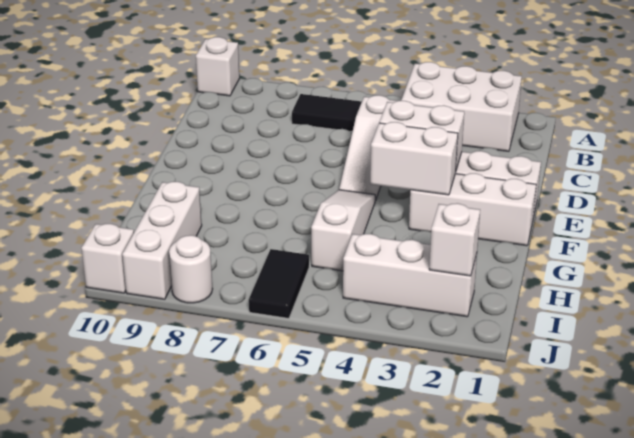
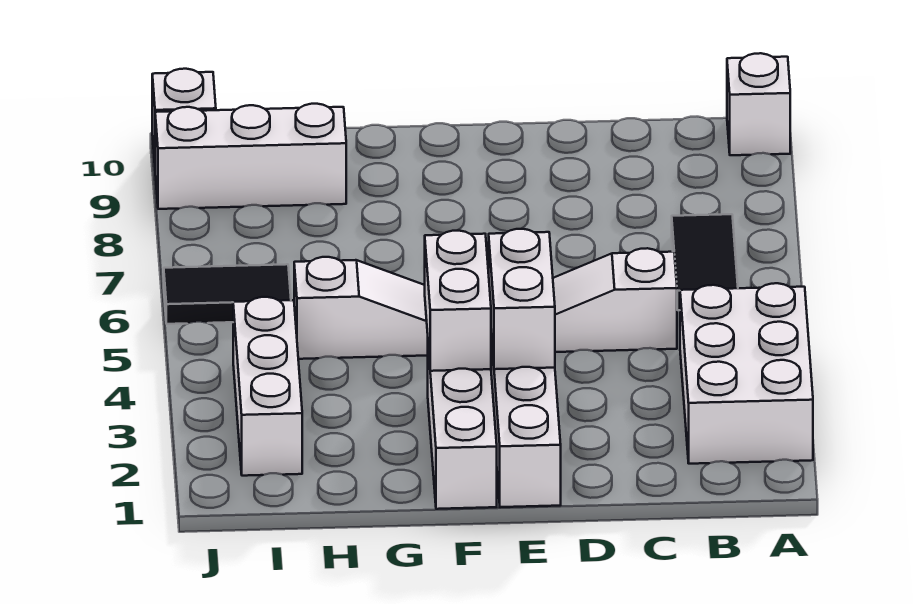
white 1x1 brick [429,203,480,276] -> none
white 1x1 round brick [169,235,212,303] -> none

